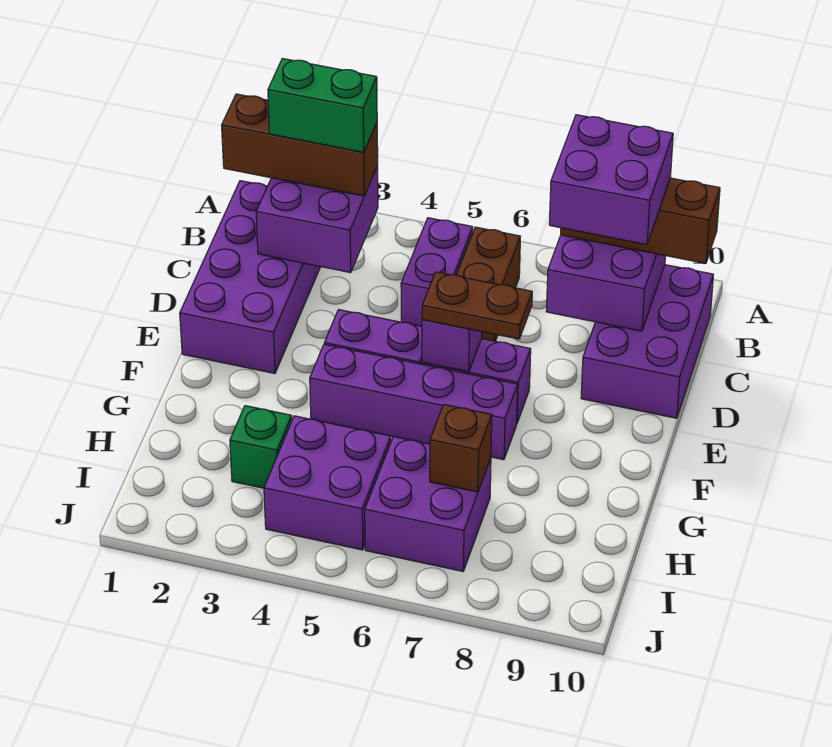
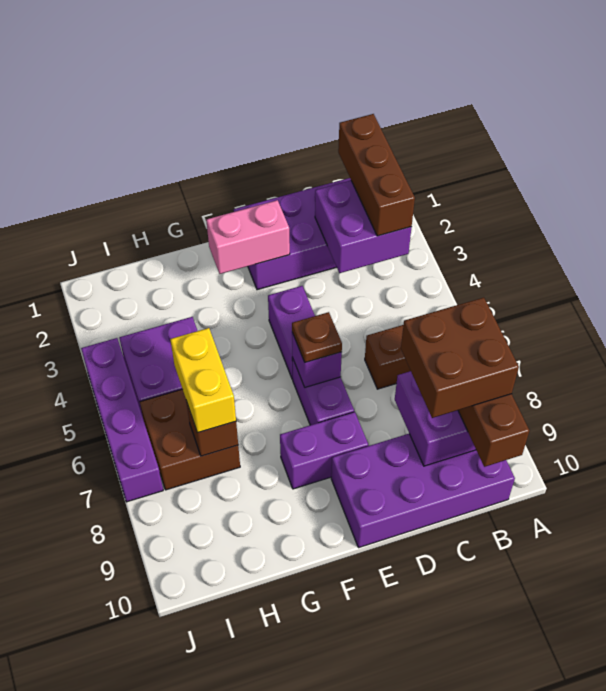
green 1x2 brick [268,58,377,152] -> none
purple 1x2 brick [401,218,473,326] -> purple 1x2 brick moved to [280,412,368,489]
purple 2x2 brick [549,115,673,245] -> brown 2x2 brick [401,297,519,418]
purple 2x3 brick [581,265,713,418] -> purple 2x4 brick [331,434,515,548]
none -> pink 1x2 brick [206,200,290,274]
brown 1x2 plate [422,272,532,339] -> brown 1x1 plate [292,312,342,363]
purple 1x4 brick [310,344,518,460] -> purple 1x4 brick moved to [81,338,163,502]
green 1x1 brick [230,406,292,488] -> none
purple 2x2 brick [365,437,491,571] -> brown 2x2 brick [140,389,240,490]
none -> yellow 1x2 brick [170,328,236,433]

